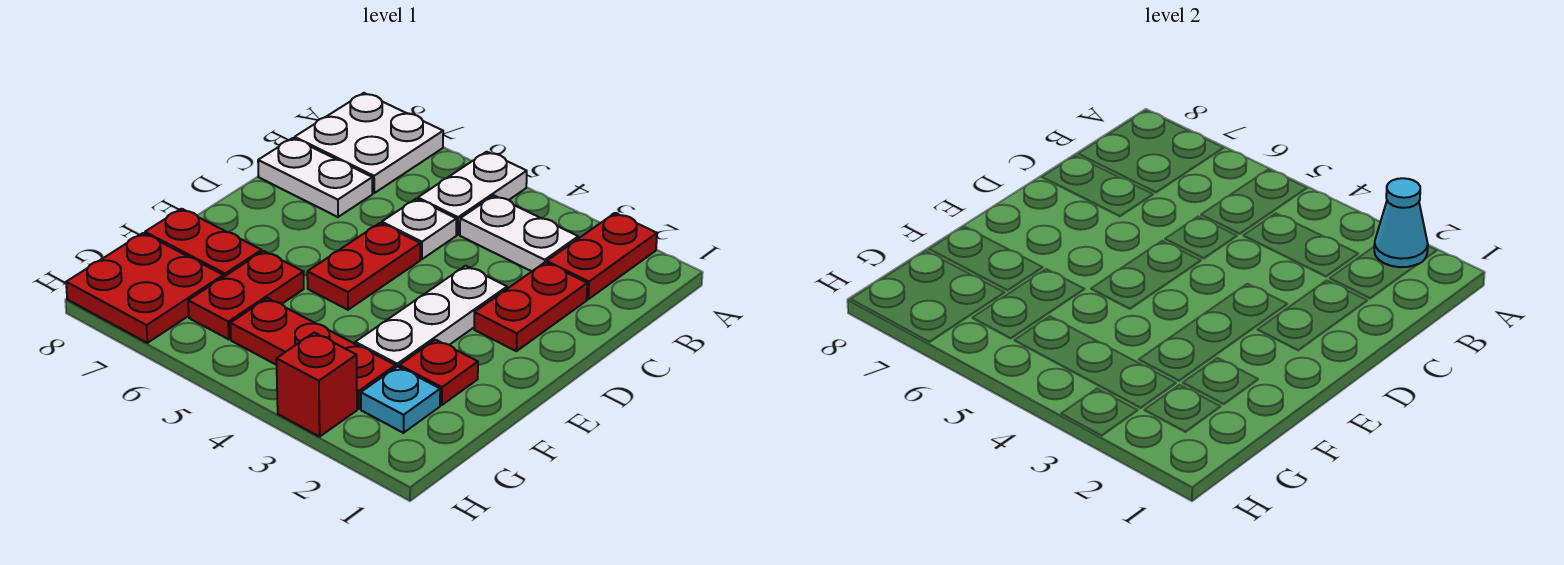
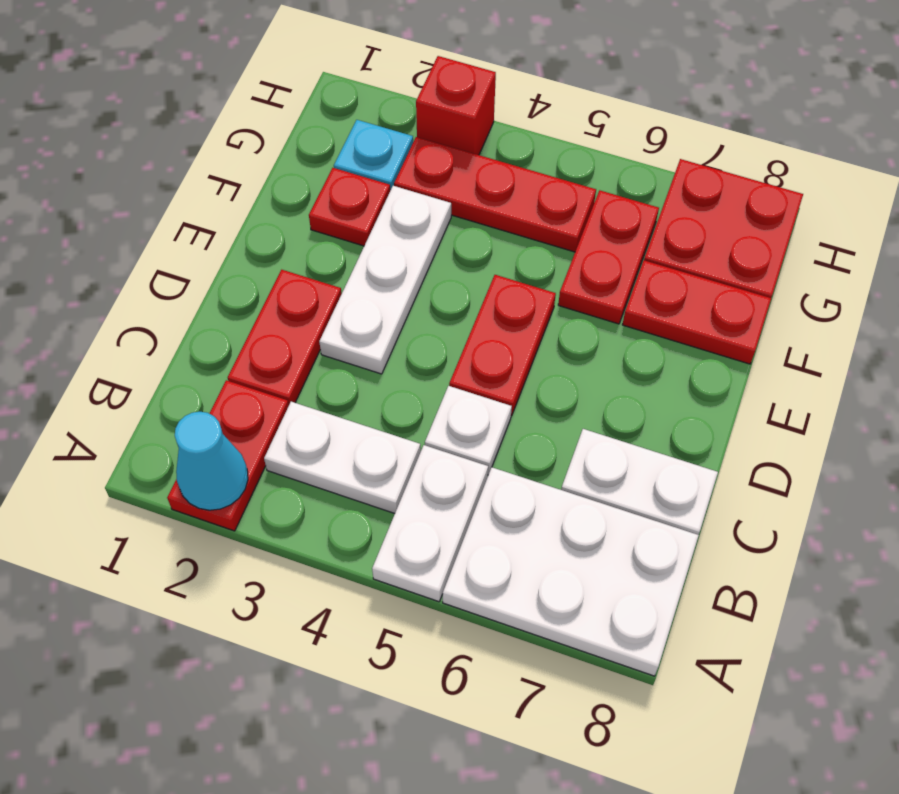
white 2x2 plate [295,93,443,193] -> white 2x3 plate [443,467,699,676]

